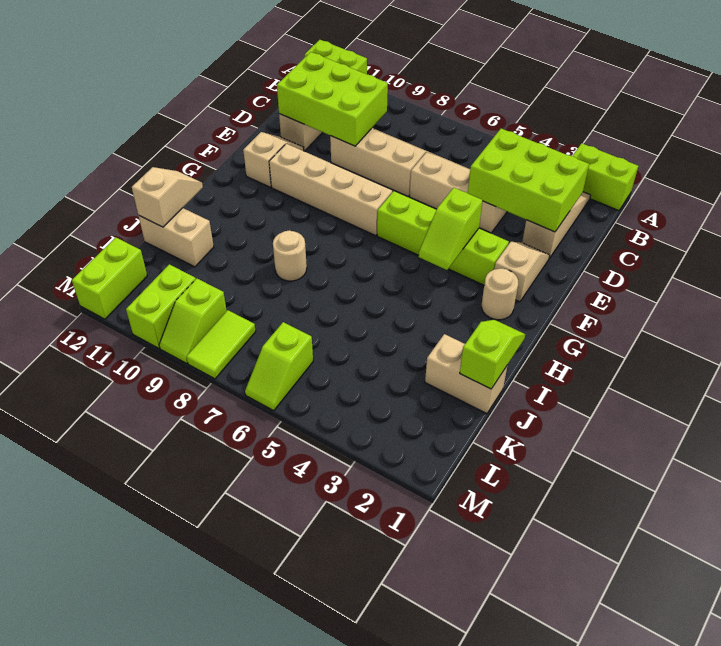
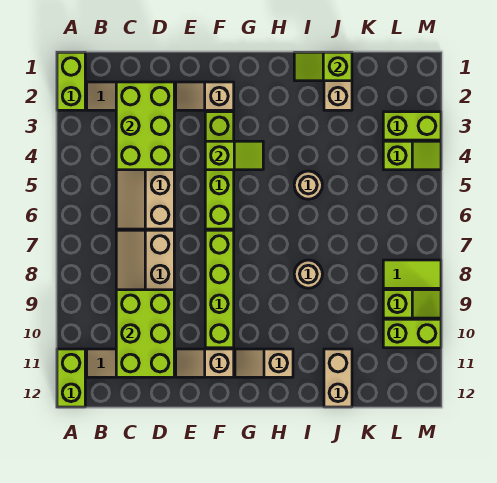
tan 1x4 brick [269,144,392,236] -> lime 1x4 brick [205,230,234,348]
tan 1x1 round brick [482,268,518,320] -> tan 1x1 round brick moved to [294,171,322,199]
tan 1x2 slope [132,167,203,227] -> tan 1x2 slope moved to [235,349,293,377]
lime 1x2 slope [245,322,313,411] -> lime 1x2 slope moved to [383,141,441,170]
lime 1x2 brick [72,238,147,319] -> lime 1x2 brick moved to [383,112,441,140]

